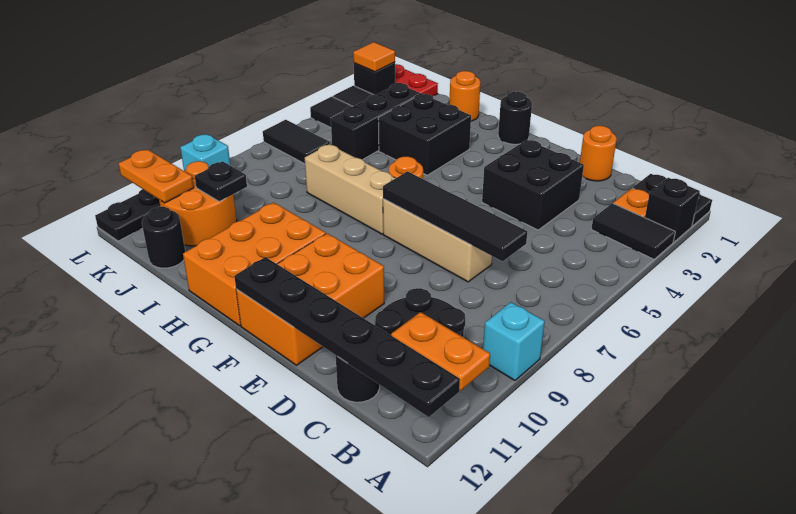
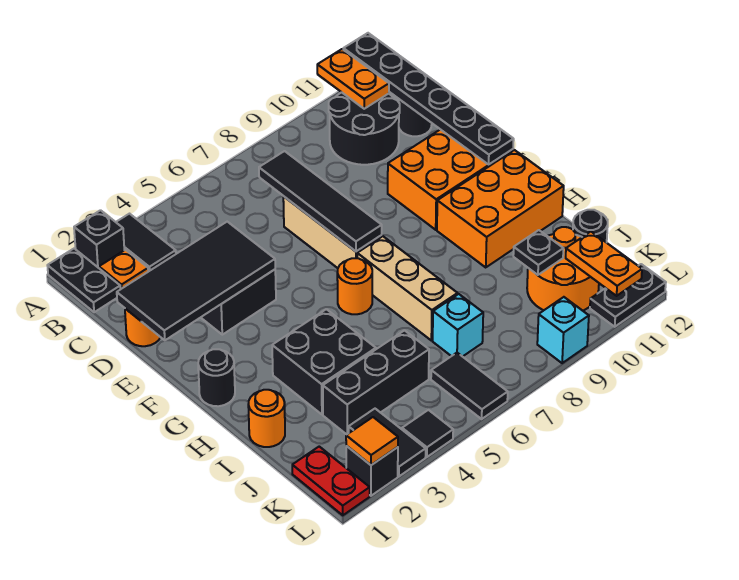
cyan 1x1 brick [483,302,545,380] -> cyan 1x1 brick moved to [433,294,483,357]
none -> black 2x4 tile [117,222,275,340]

